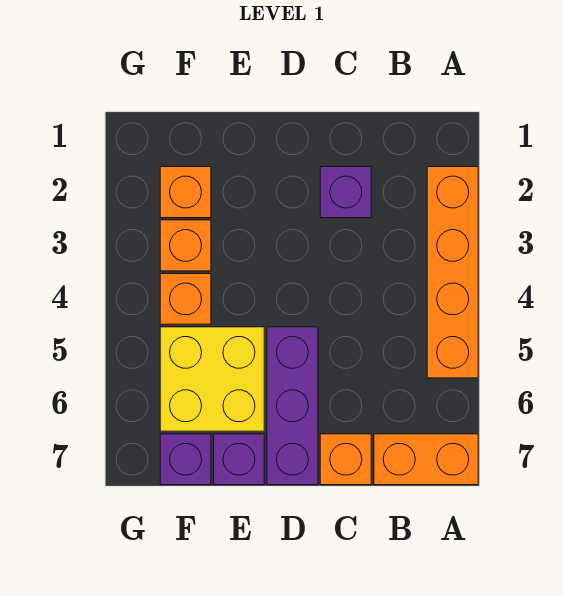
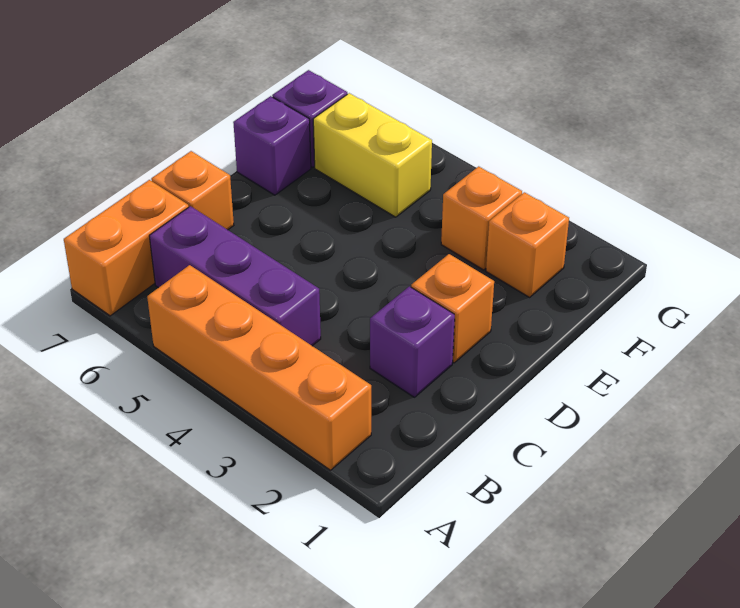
purple 1x3 brick [267,327,318,485] -> purple 1x3 brick moved to [149,206,321,346]
yellow 2x2 brick [160,327,264,431] -> yellow 1x2 brick [313,93,432,217]
orange 1x1 brick [160,274,211,324] -> orange 1x1 brick moved to [411,254,494,363]

